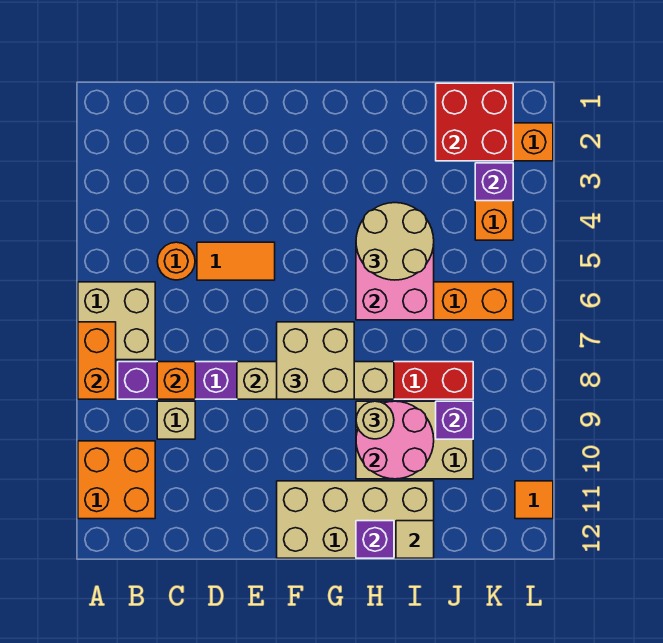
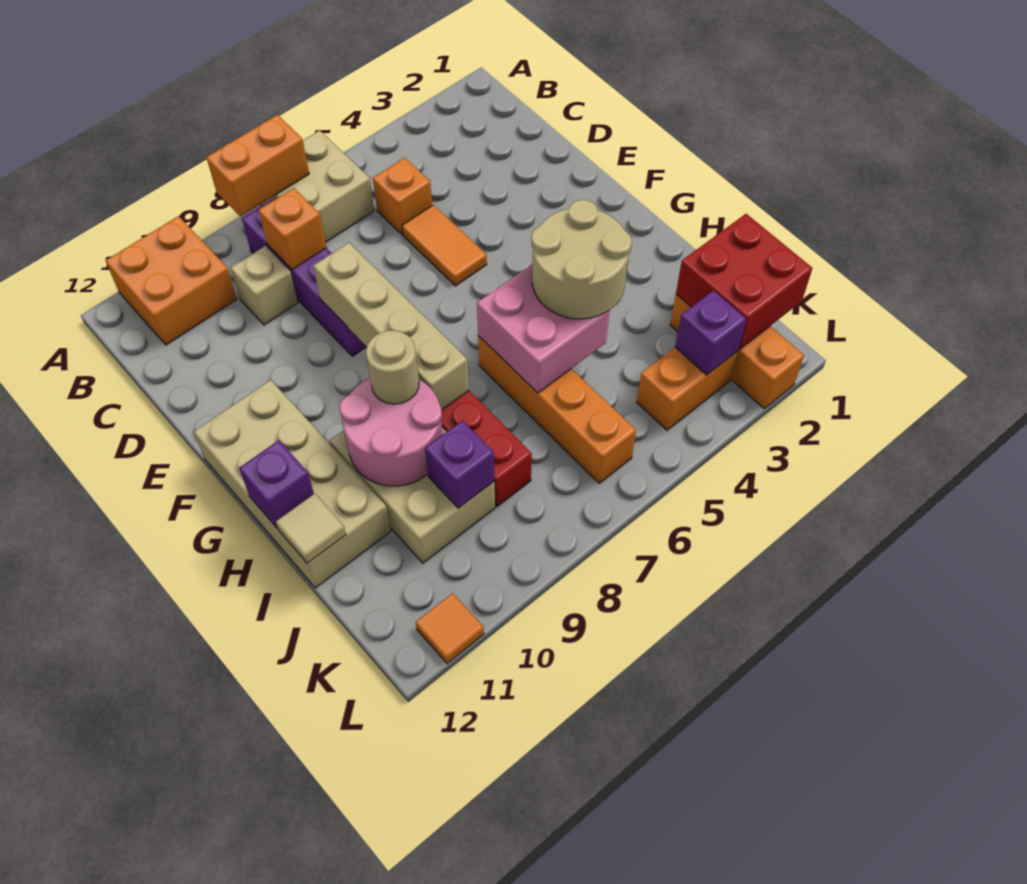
orange 1x1 round brick [157,242,195,280] -> orange 1x1 brick [373,158,432,234]
tan 2x2 brick [277,322,354,399] -> none

